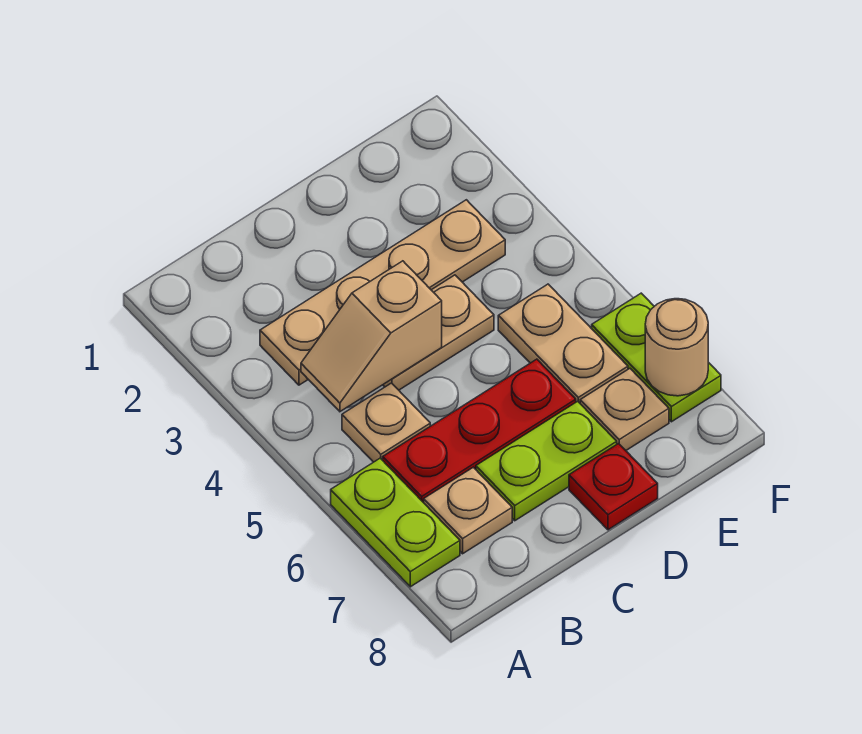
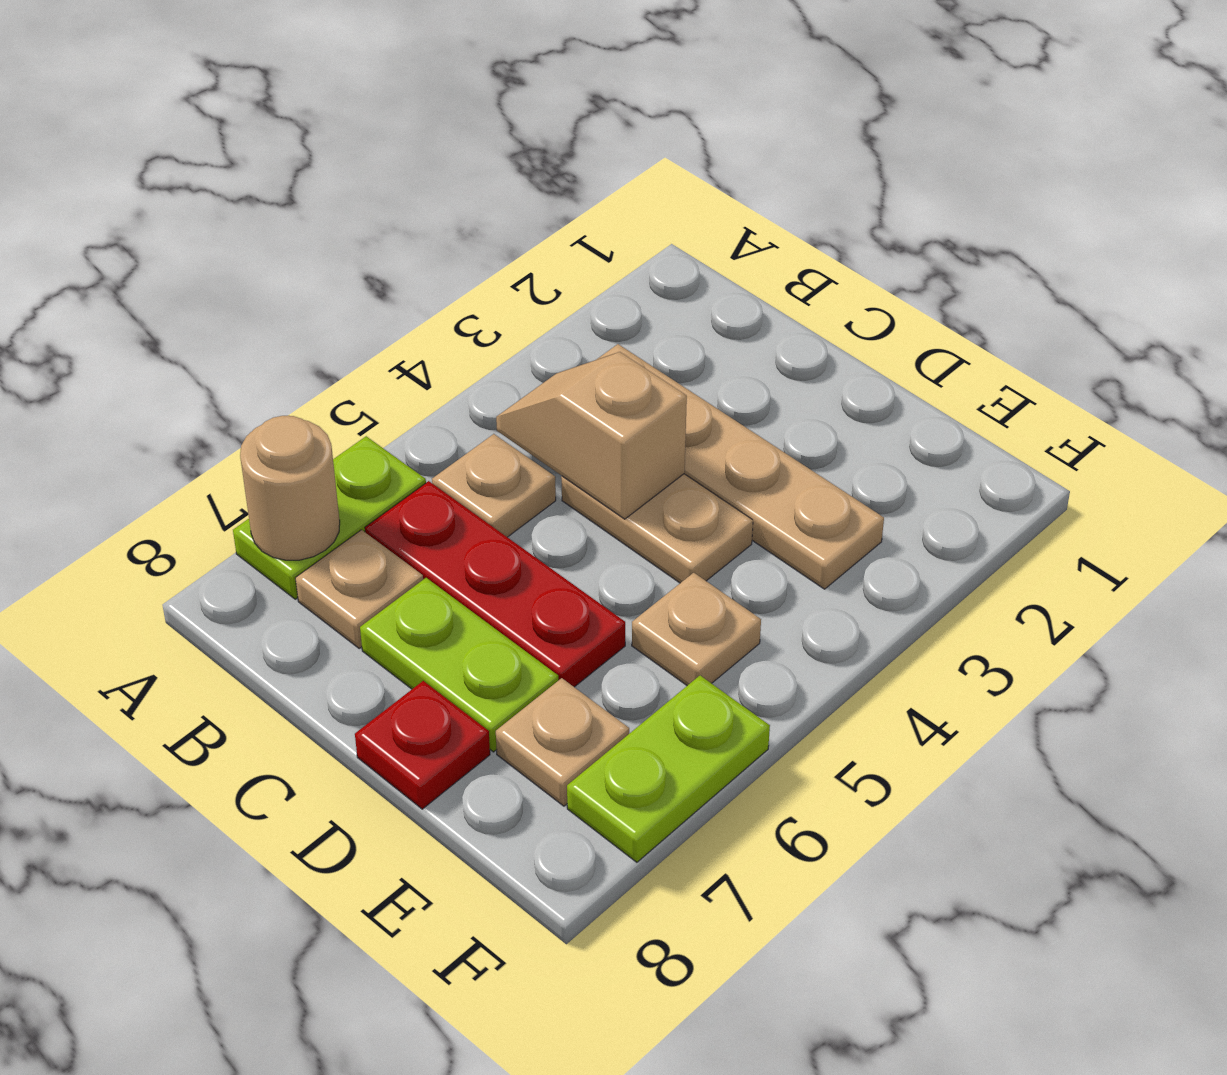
tan 1x2 plate [498,284,628,403] -> tan 1x1 plate [632,573,761,686]
tan 1x1 round brick [645,299,708,396] -> tan 1x1 round brick moved to [240,416,340,560]

